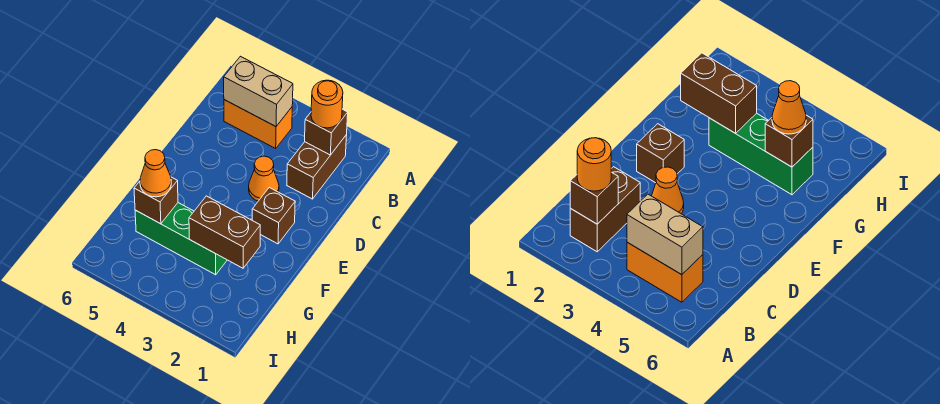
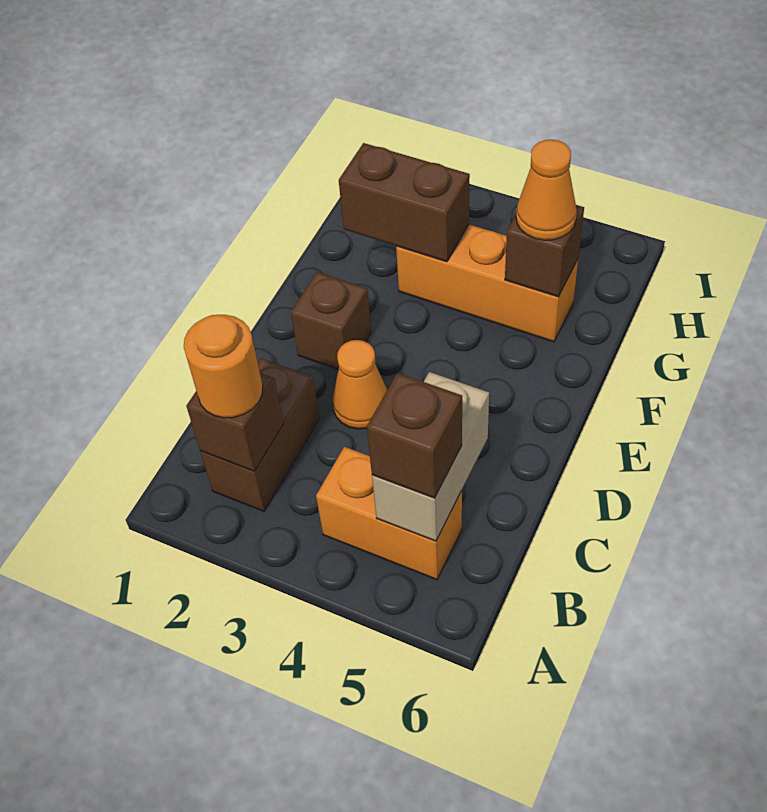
tan 1x2 brick [224,56,293,127] -> tan 1x2 brick turned to [372,372,489,541]
none -> brown 1x1 brick [367,373,462,498]
green 1x3 brick [135,203,227,275] -> orange 1x3 brick [396,224,578,342]

